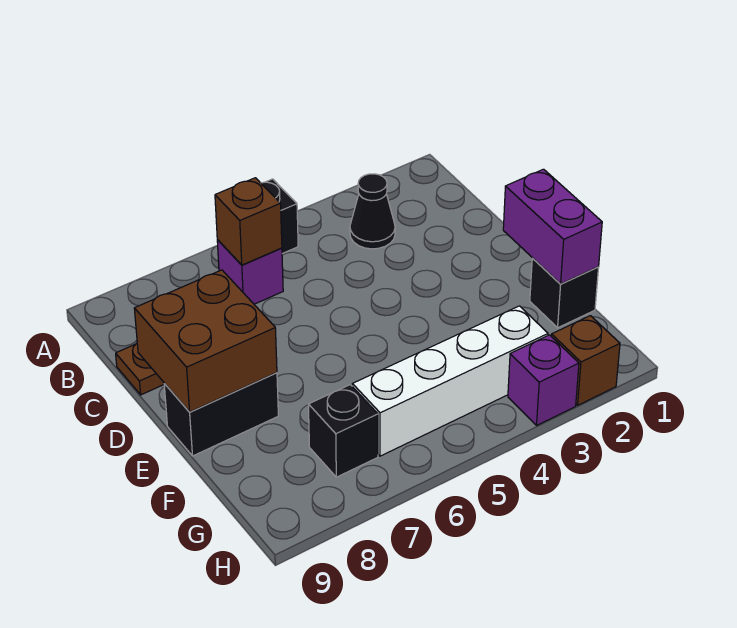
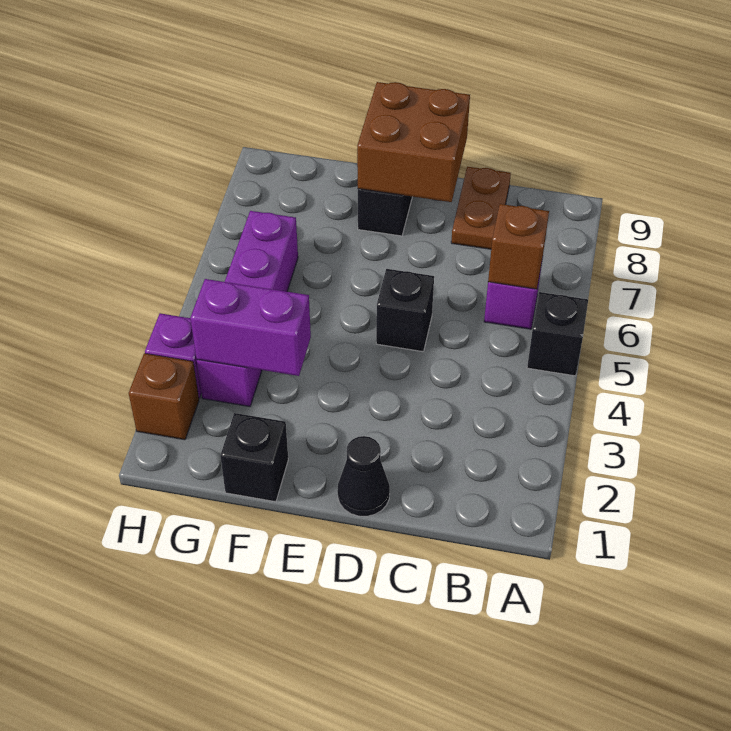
black 1x1 cone [350,174,395,249] -> black 1x1 cone moved to [338,436,390,516]
purple 1x2 brick [503,169,602,284] -> purple 1x2 brick moved to [191,279,311,376]
white 1x4 brick [352,306,548,456] -> purple 1x4 brick [197,211,298,407]
black 1x1 brick [308,385,378,477] -> black 1x1 brick moved to [376,269,434,352]

